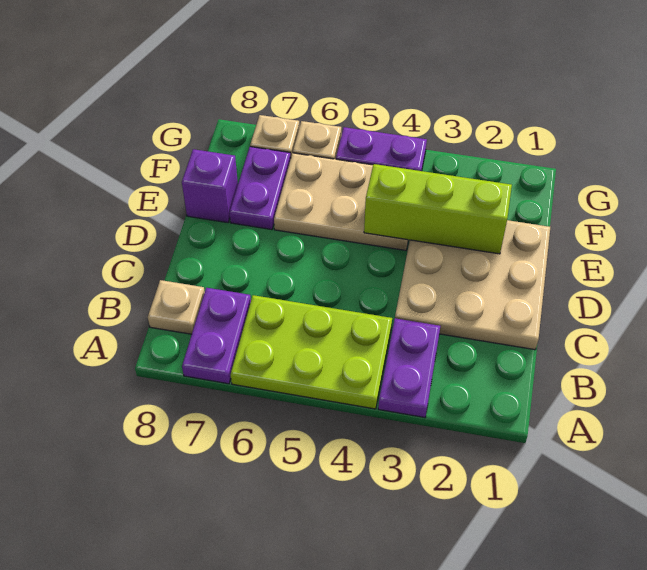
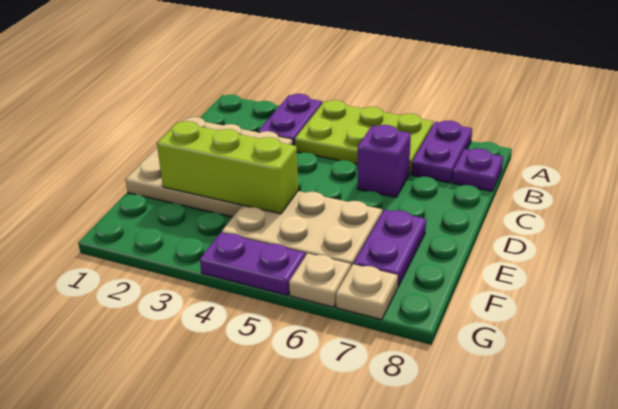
tan 1x1 plate [148,280,205,334] -> purple 1x1 plate [452,148,503,191]
purple 1x1 brick [182,149,238,223] -> purple 1x1 brick moved to [357,125,411,197]

